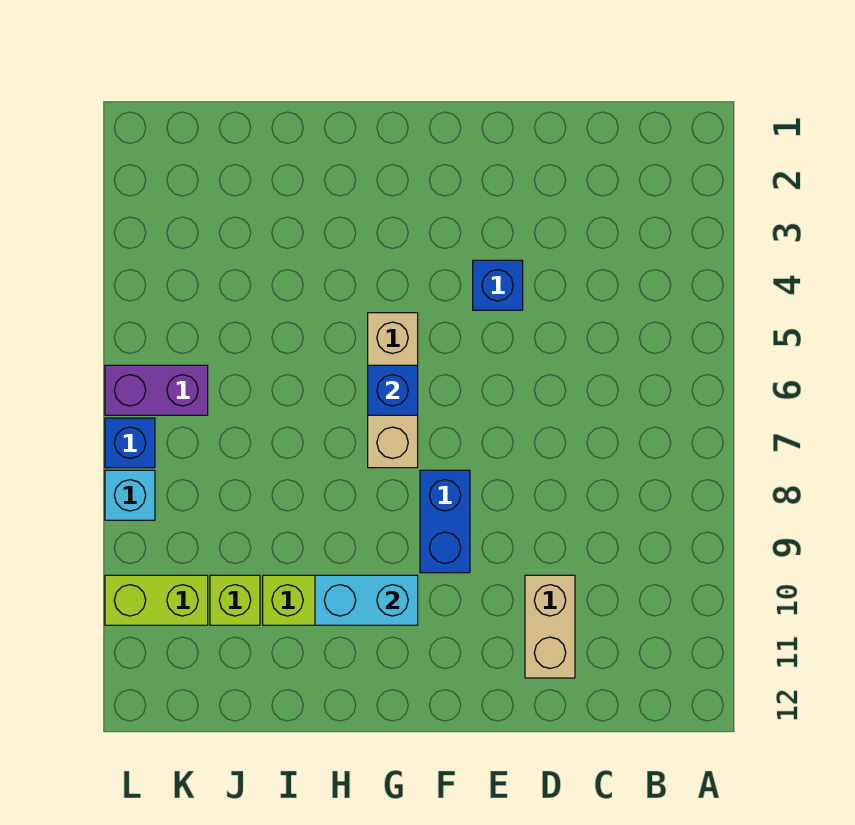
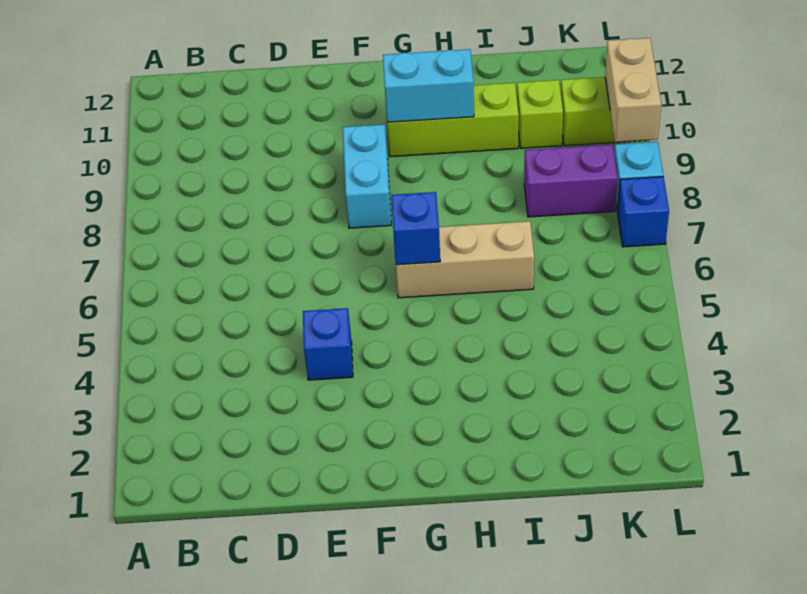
tan 1x2 brick [525,575,575,678] -> tan 1x2 brick moved to [605,38,661,142]
blue 1x2 brick [420,470,470,573] -> cyan 1x2 brick [343,124,391,228]
tan 1x3 brick [368,313,418,468] -> tan 1x3 brick turned to [396,221,534,298]
purple 1x2 brick [105,365,208,415] -> purple 1x2 brick moved to [524,144,618,217]

